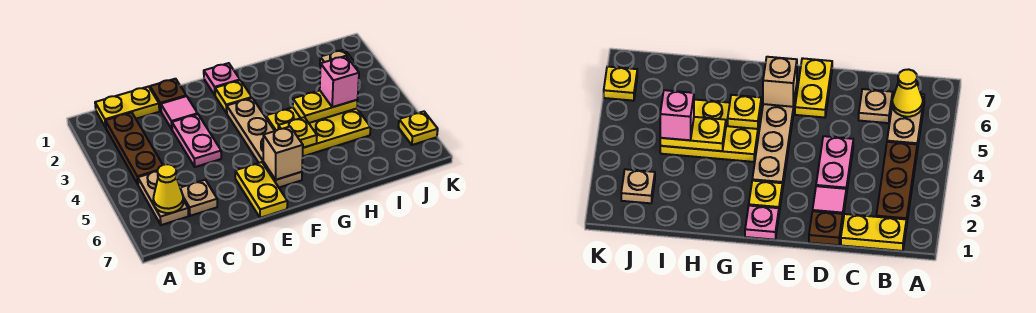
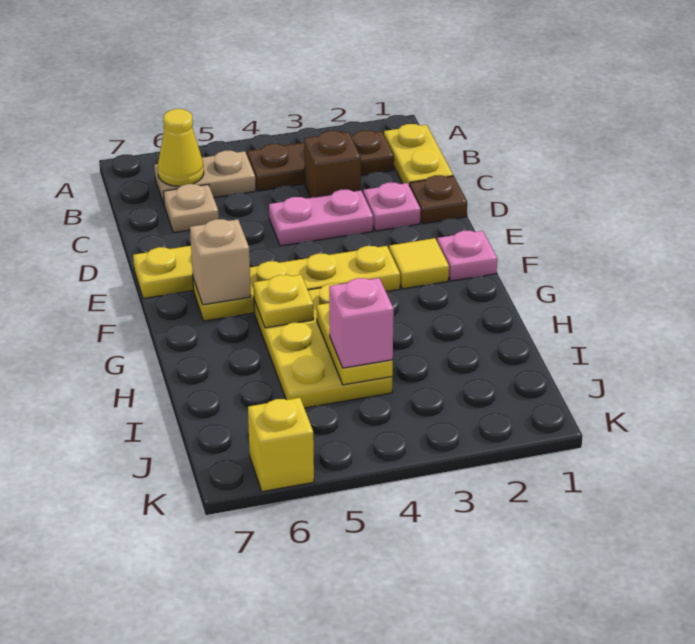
none -> brown 1x1 brick [304,131,361,198]
pink 1x1 tile [161,96,198,129] -> pink 1x1 plate [363,183,421,231]
yellow 1x1 plate [215,80,252,113] -> yellow 1x1 tile [389,238,449,289]
tan 1x4 plate [227,98,302,187] -> yellow 1x4 plate [193,246,400,321]
tan 1x1 plate [320,50,357,69] -> none
yellow 1x1 plate [398,111,438,145] -> yellow 1x1 brick [248,398,314,492]

